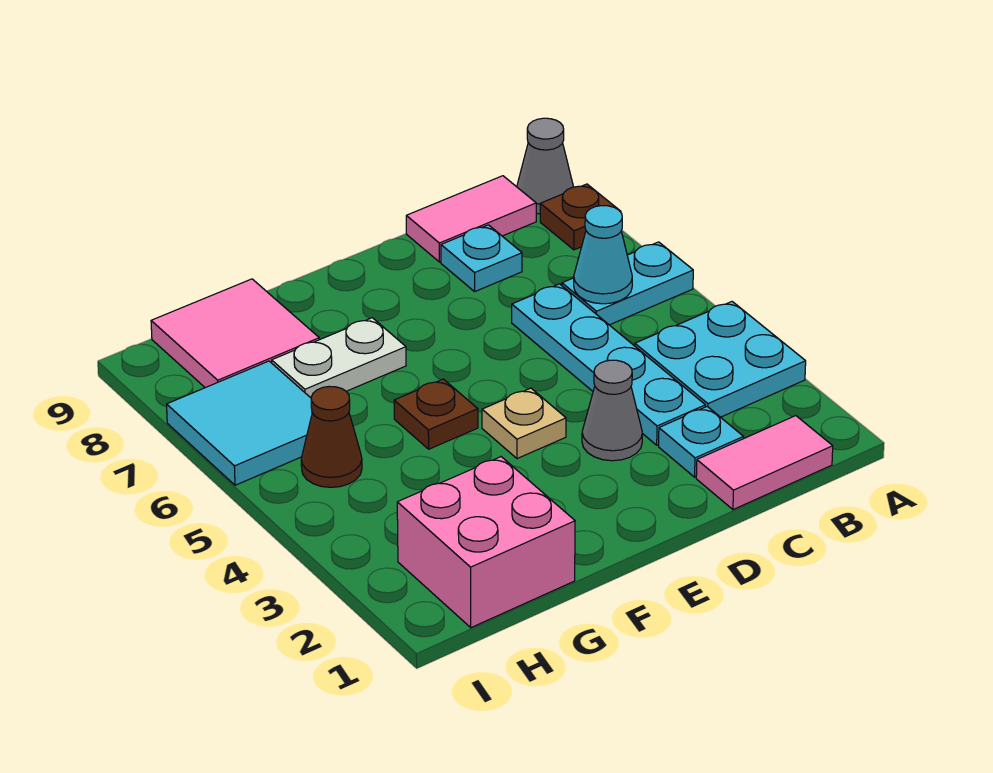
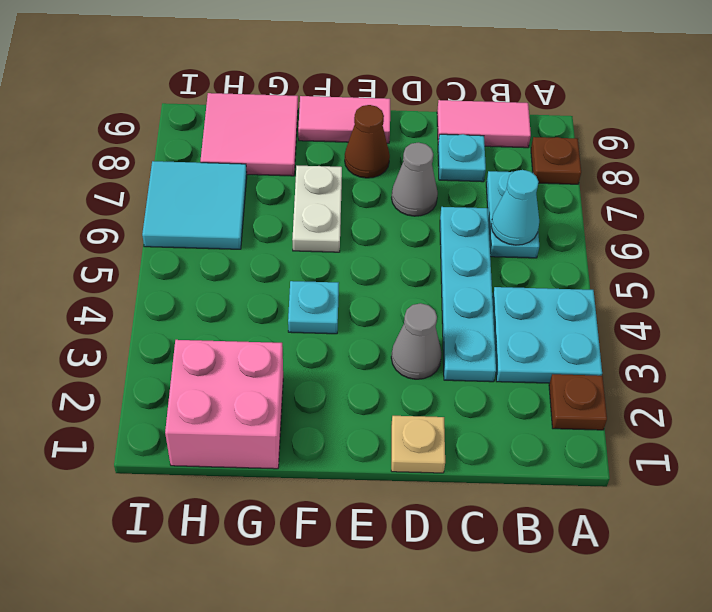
cyan 1x2 plate [562,242,693,325] -> cyan 1x2 plate turned to [486,171,539,258]
grey 1x1 cone [517,118,573,214] -> grey 1x1 cone moved to [392,142,438,216]
pink 1x2 tile [696,416,833,510] -> pink 1x2 tile moved to [298,96,390,143]
cyan 1x1 plate [659,406,744,477] -> cyan 1x1 plate moved to [288,281,339,334]
tan 1x1 plate [482,388,566,459] -> tan 1x1 plate moved to [391,416,445,473]
brown 1x1 plate [394,379,478,449] -> brown 1x1 plate moved to [549,374,607,430]
white 1x2 plate [272,318,406,398] -> white 1x2 plate turned to [292,166,342,252]
brown 1x1 cone [301,386,362,487] -> brown 1x1 cone moved to [345,105,390,178]

